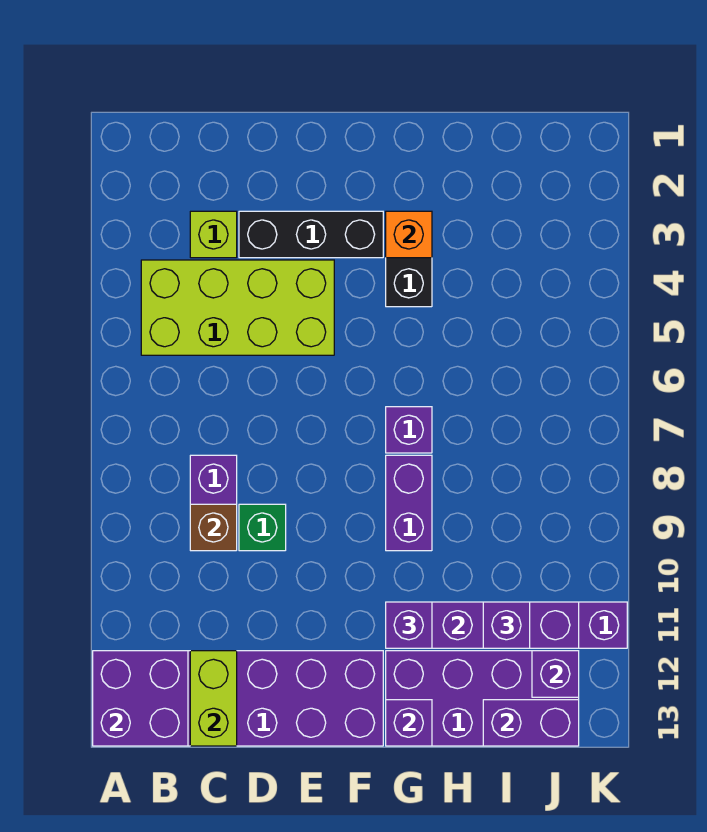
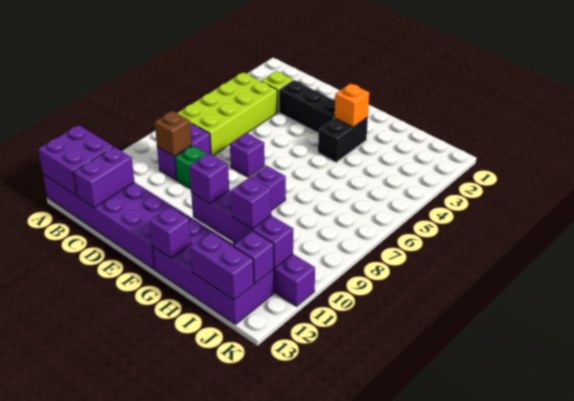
lime 2x4 brick [141,260,334,355] -> lime 2x4 brick turned to [178,72,277,155]
lime 1x2 brick [190,651,237,746] -> purple 1x2 brick [74,147,134,208]
purple 1x1 brick [386,407,432,453] -> purple 1x1 brick moved to [230,133,265,177]

